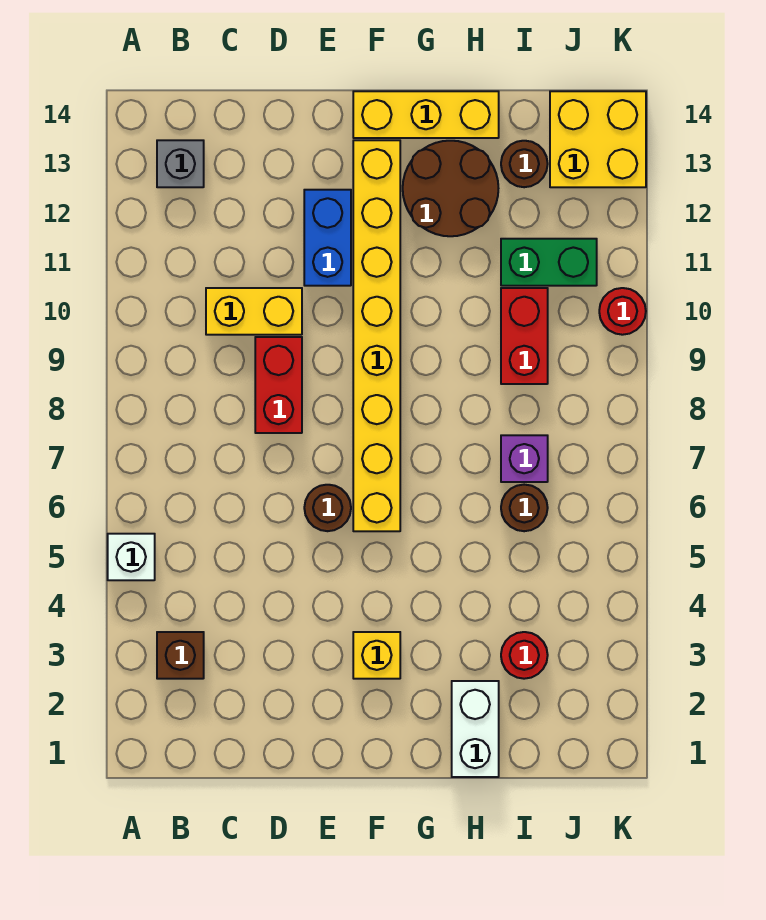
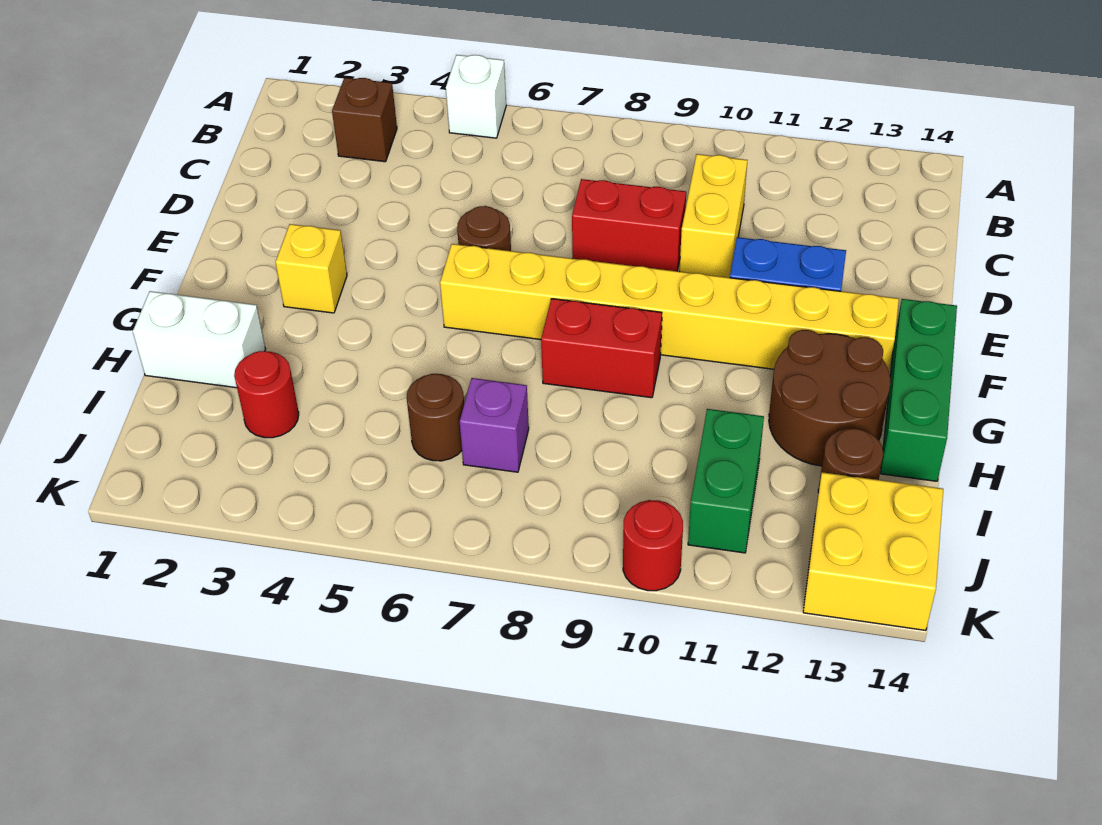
grey 1x1 brick [157,140,204,187] -> none
yellow 1x3 brick [353,91,499,138] -> green 1x3 brick [881,299,957,481]
red 1x2 brick [501,288,548,384] -> red 1x2 brick moved to [541,299,662,398]

